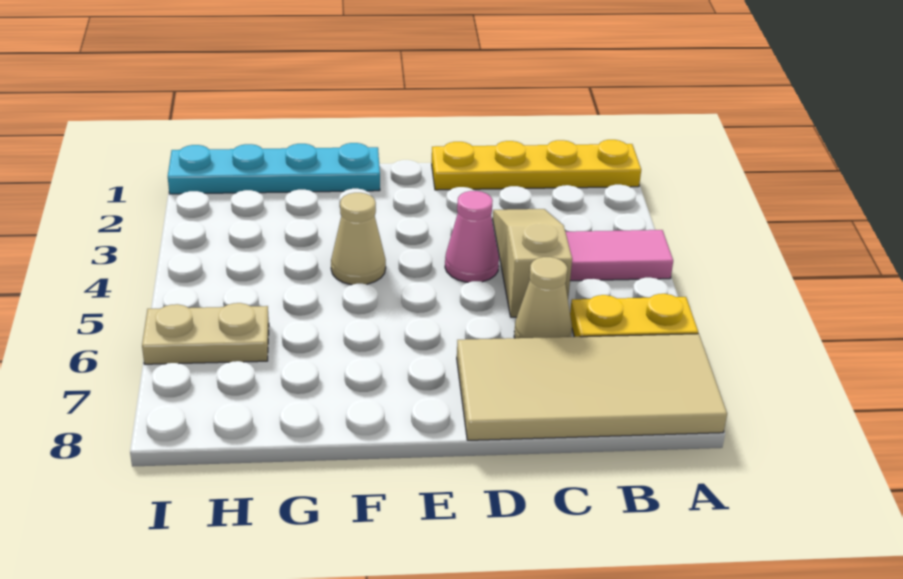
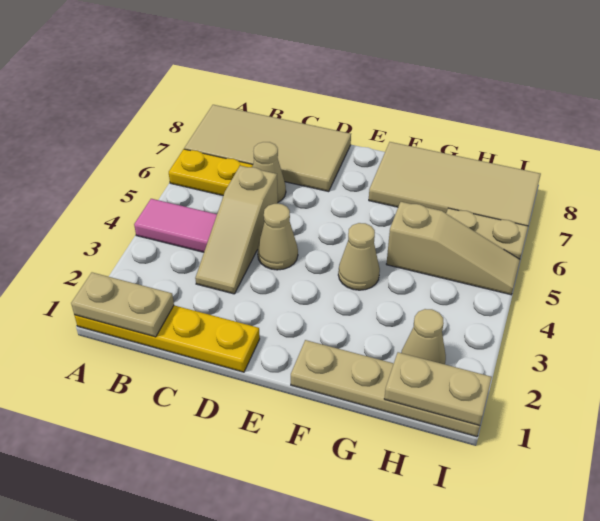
none -> tan 1x2 plate [71,272,174,337]
pink 1x1 cone [445,191,499,282] -> tan 1x1 cone [258,204,298,270]
cyan 1x4 plate [168,143,380,194] -> tan 1x4 plate [291,340,480,437]
none -> tan 2x4 tile [369,142,541,226]
none -> tan 1x3 slope [386,202,520,295]
none -> tan 1x2 plate [384,352,492,426]
none -> tan 1x1 cone [401,309,446,364]

